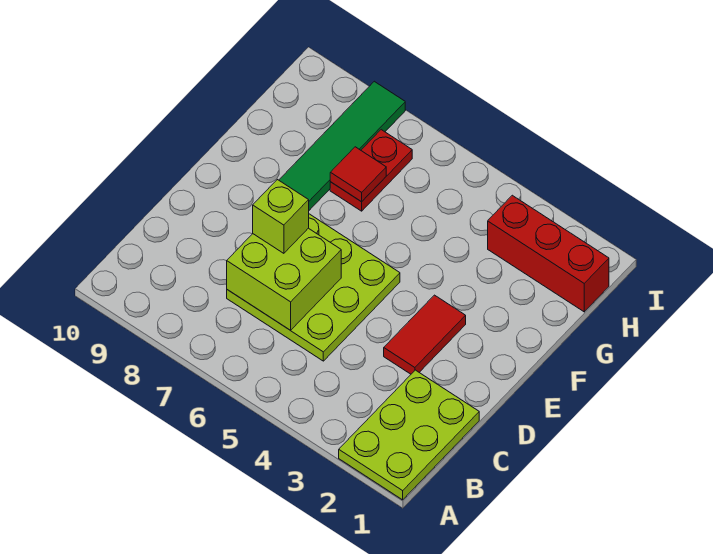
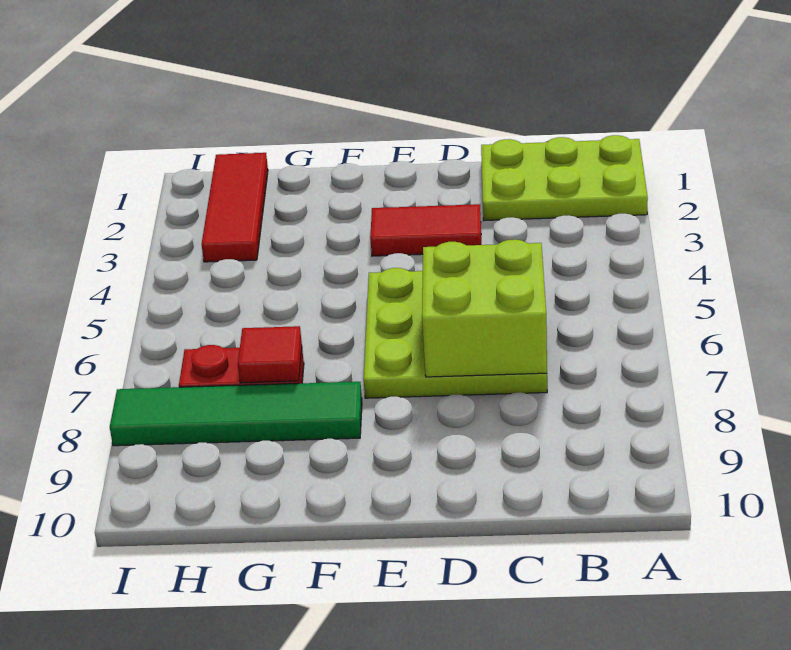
lime 1x1 brick [253,180,309,253] -> none
red 1x3 brick [488,195,609,312] -> red 1x3 tile [202,153,268,262]

